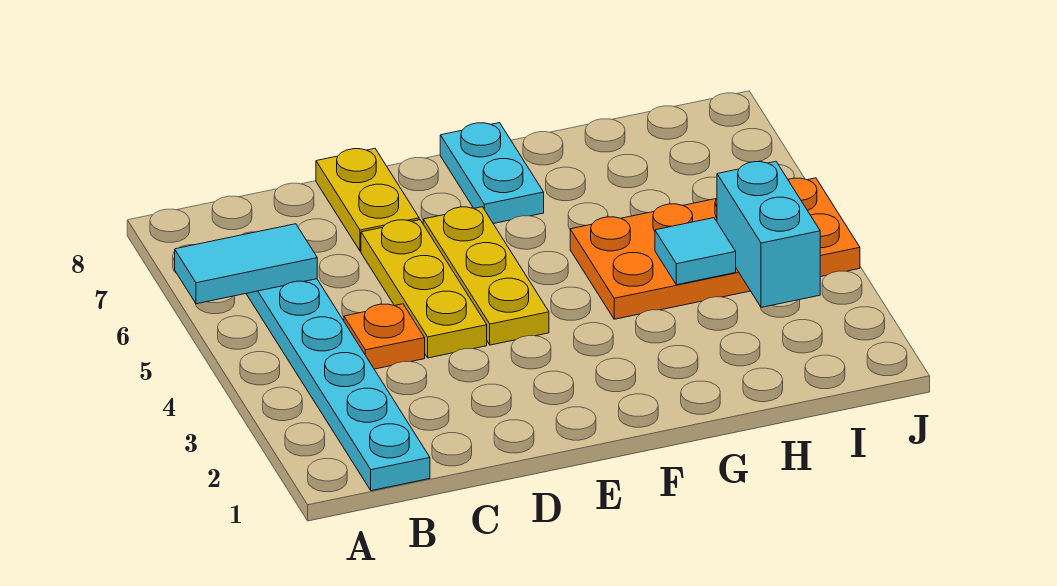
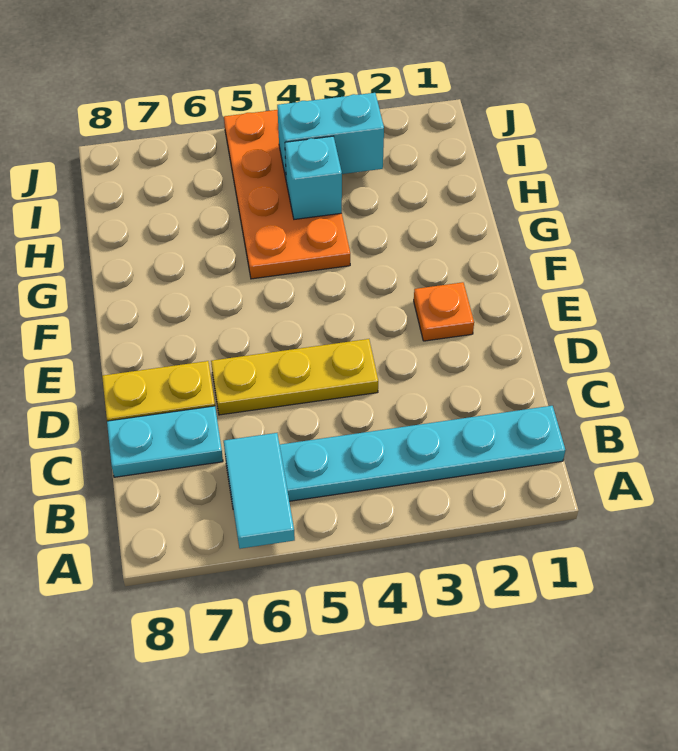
orange 1x1 plate [344,304,425,369] -> orange 1x1 plate moved to [414,282,474,341]
yellow 1x3 plate [423,207,549,345] -> none
cyan 1x2 plate [440,123,544,224] -> cyan 1x2 plate moved to [107,406,223,477]
cyan 1x1 tile [655,218,736,285] -> cyan 1x1 brick [285,136,342,219]

